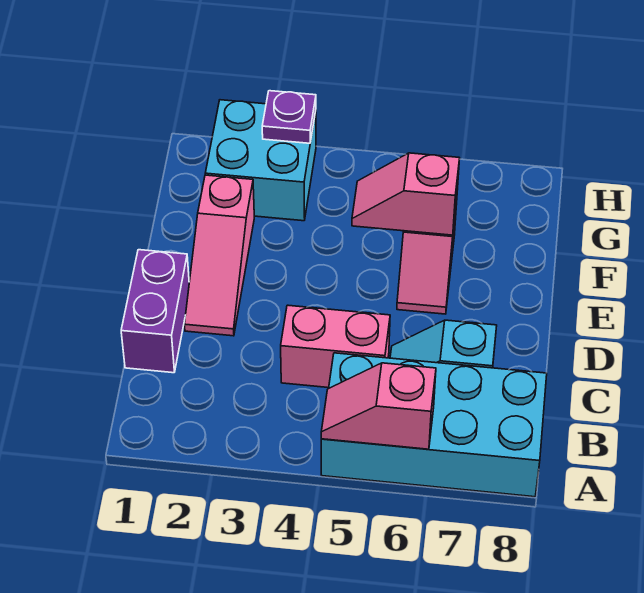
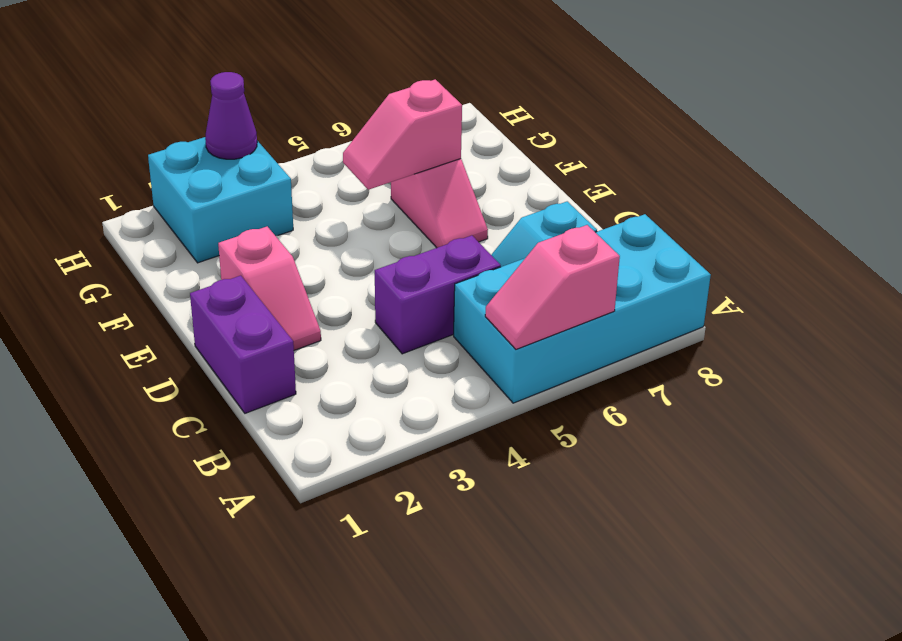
pink 1x2 brick [281,305,390,388] -> purple 1x2 brick [375,235,501,354]
pink 1x3 slope [184,175,254,336] -> pink 1x2 slope [218,226,321,350]
purple 1x1 plate [262,91,316,143] -> purple 1x1 cone [205,72,257,159]

